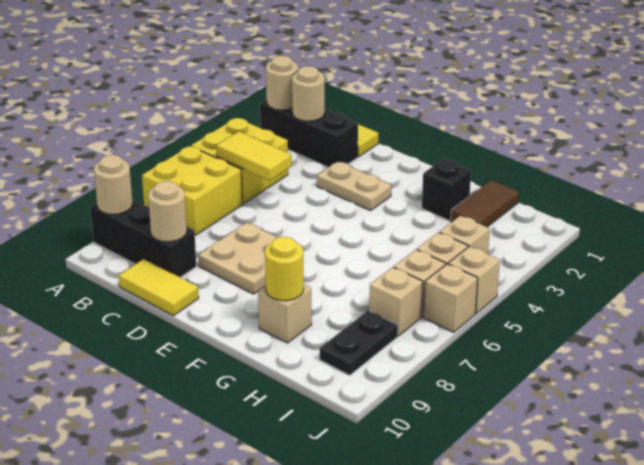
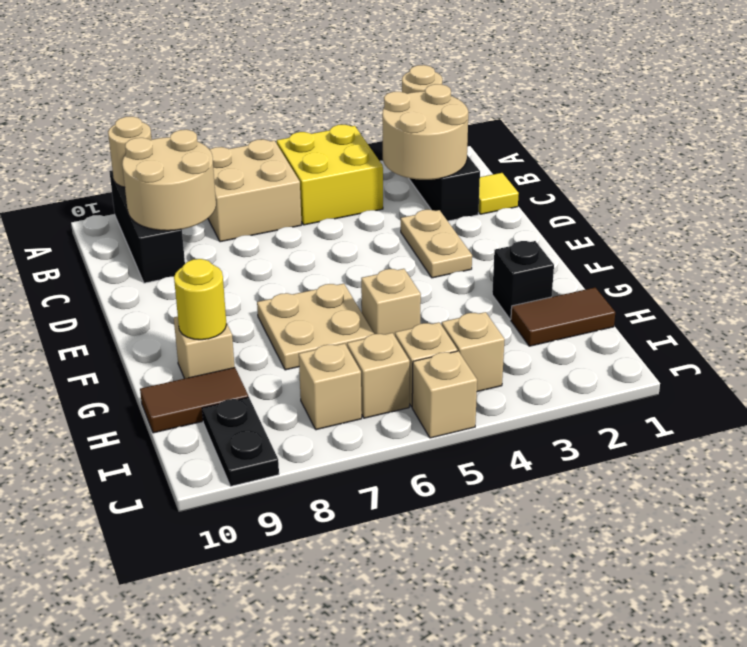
yellow 2x2 brick [142,146,242,235] -> tan 2x2 brick [208,139,301,242]
tan 1x1 round brick [292,66,325,121] -> tan 2x2 round brick [382,84,468,180]
yellow 1x2 tile [217,131,292,181] -> none
tan 1x1 round brick [148,181,187,242] -> tan 2x2 round brick [122,130,216,231]
yellow 1x2 tile [119,259,199,316] -> none
tan 2x2 plate [198,222,279,294] -> tan 2x2 plate moved to [257,284,374,370]
none -> brown 1x2 tile [140,368,248,433]
black 1x2 plate [320,310,398,375] -> black 1x2 plate turned to [202,397,279,486]
tan 1x1 brick [424,264,478,332] -> tan 1x1 brick moved to [361,269,421,336]

